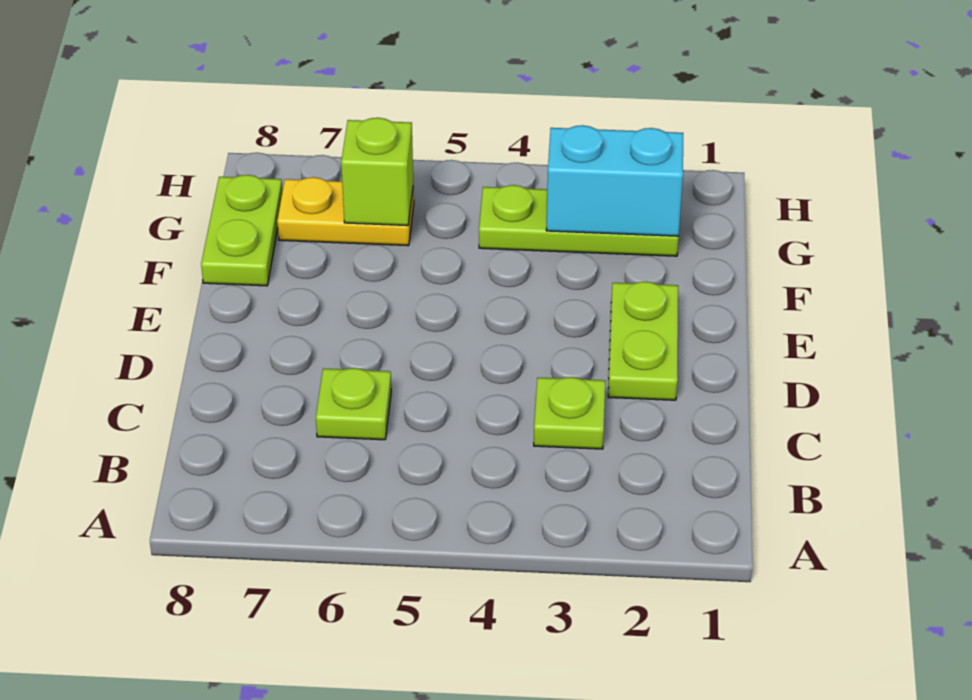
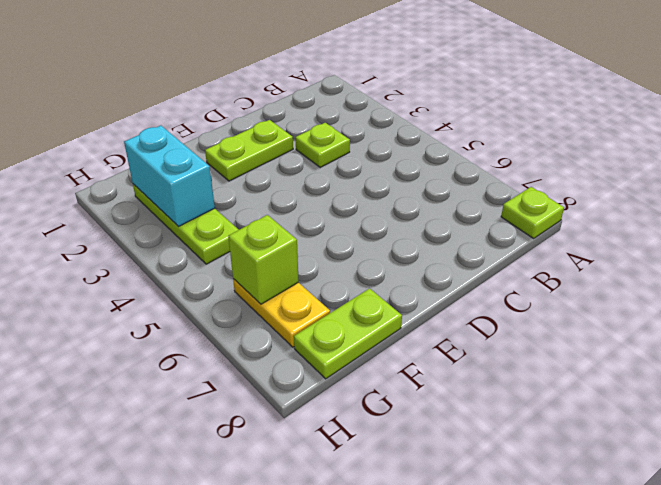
lime 1x1 plate [316,368,391,440] -> lime 1x1 plate moved to [501,187,564,238]

